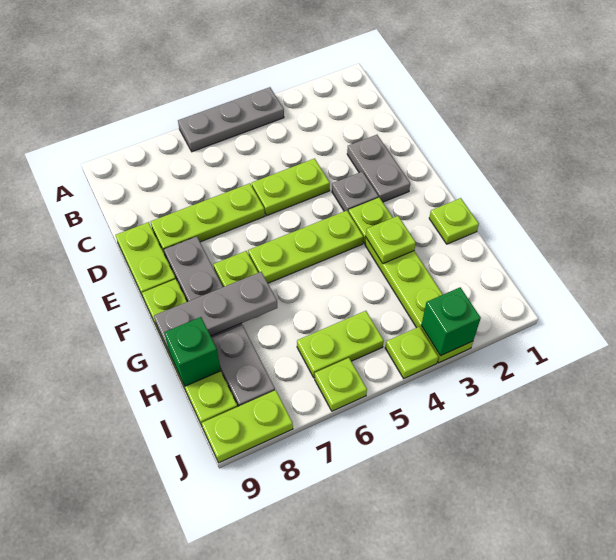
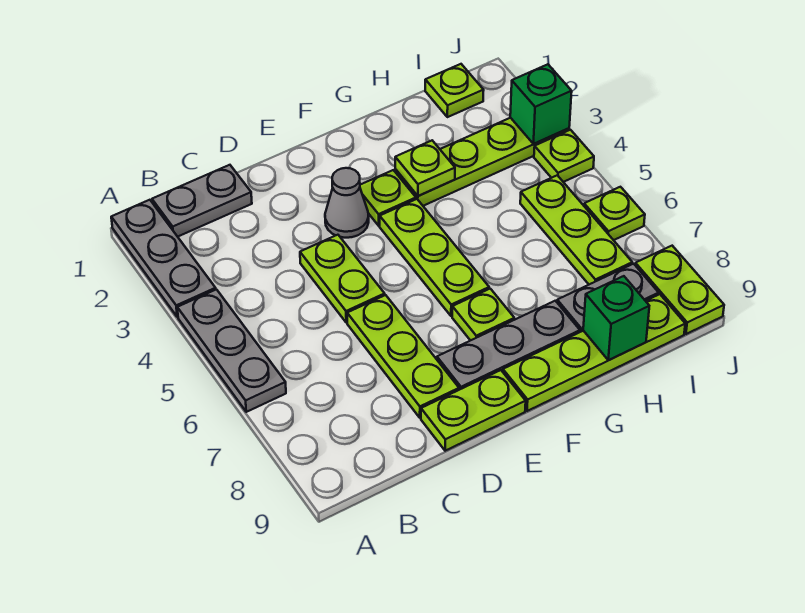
grey 1x2 plate [347,135,410,202] -> grey 1x2 plate moved to [152,165,252,237]
grey 1x1 plate [332,171,379,212] -> grey 1x1 cone [325,168,369,238]
lime 1x1 plate [429,198,479,244] -> lime 1x1 plate moved to [425,64,484,117]
grey 1x3 plate [154,272,277,353] -> grey 1x3 plate moved to [111,200,216,317]
lime 1x2 plate [297,311,384,378] -> lime 1x3 plate [520,175,632,284]

